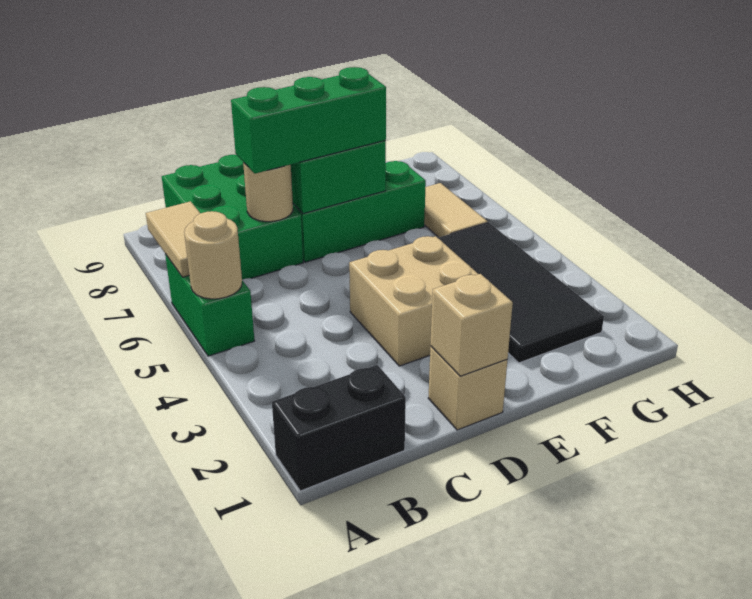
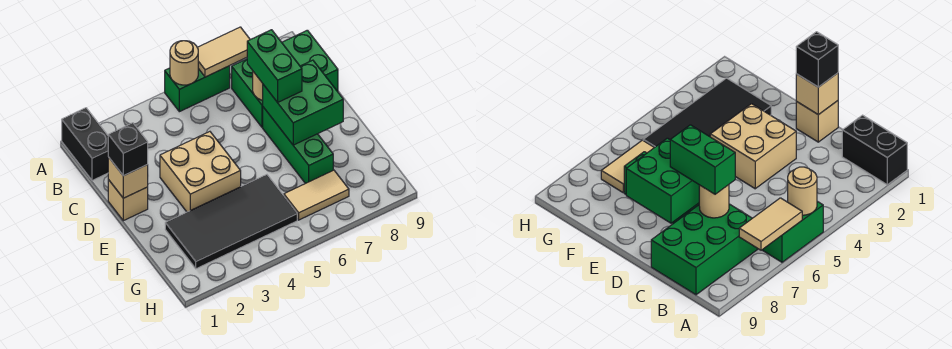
green 1x3 brick [231,67,386,174] -> green 1x2 brick [247,30,302,102]
none -> black 1x1 brick [108,123,148,176]

